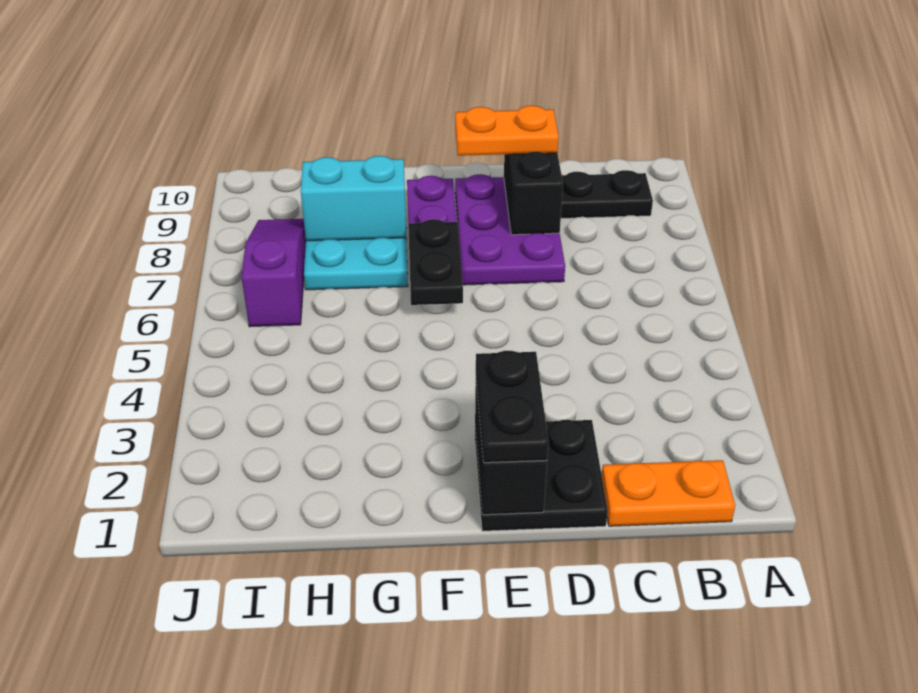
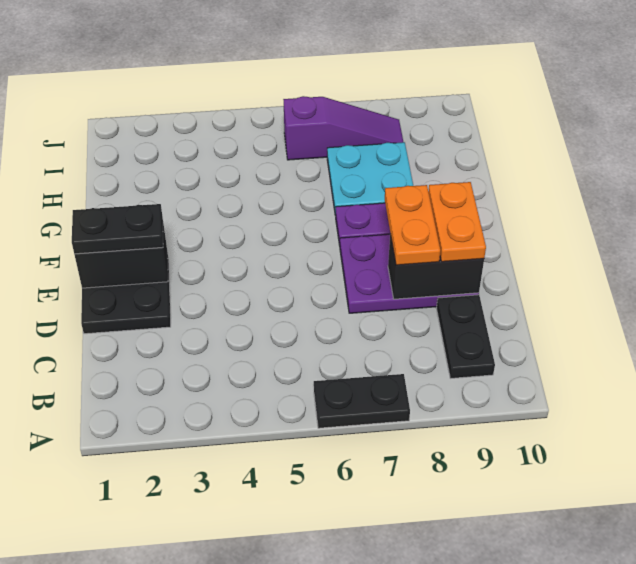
orange 1x2 plate [602,460,735,526] -> orange 1x2 plate moved to [385,185,440,265]
black 1x2 plate [408,219,463,305] -> black 1x2 plate moved to [314,374,410,428]
cyan 1x2 brick [301,156,406,241] -> none

